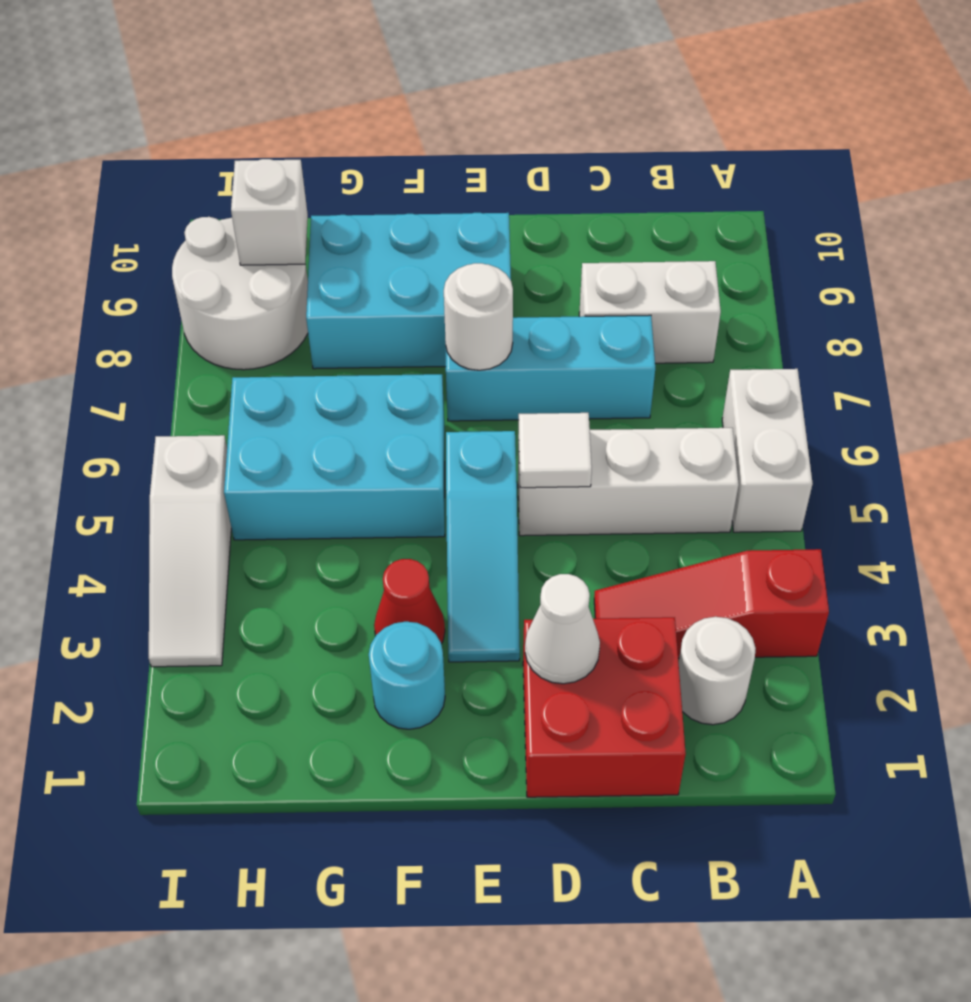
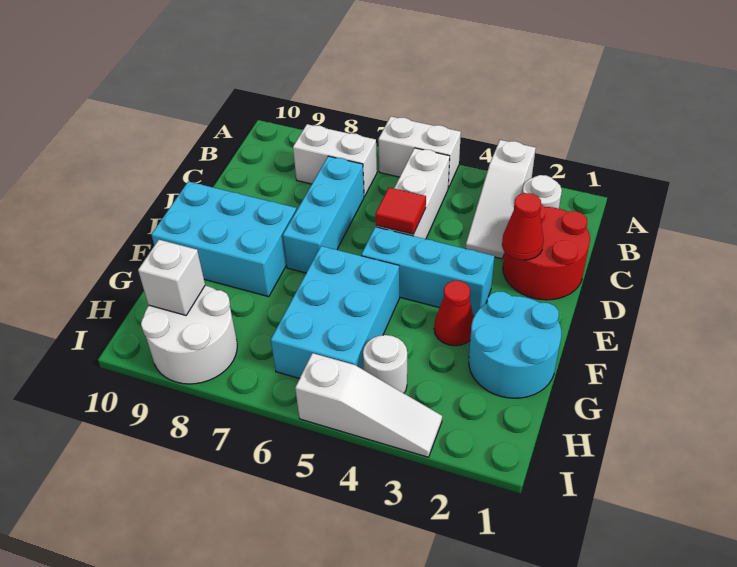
red 1x3 slope [594,549,829,659] -> white 1x3 slope [466,140,536,259]
white 1x2 brick [579,261,721,363] -> white 1x2 brick turned to [293,124,377,196]
red 2x2 brick [523,617,686,797] -> red 2x2 round brick [503,204,590,300]
white 1x1 cone [525,574,600,684] -> red 1x1 cone [502,193,544,260]
white 1x1 tile [519,413,592,488] -> red 1x1 tile [375,188,426,234]
cyan 1x3 slope [446,431,520,662] -> cyan 1x3 brick [361,227,495,316]
white 1x1 round brick [444,263,513,370] -> white 1x1 round brick moved to [363,335,407,393]
cyan 2x3 brick [306,213,511,369] -> cyan 2x3 brick turned to [151,182,297,297]
cyan 1x1 round brick [369,622,445,729] -> cyan 2x2 round brick [469,291,561,398]

